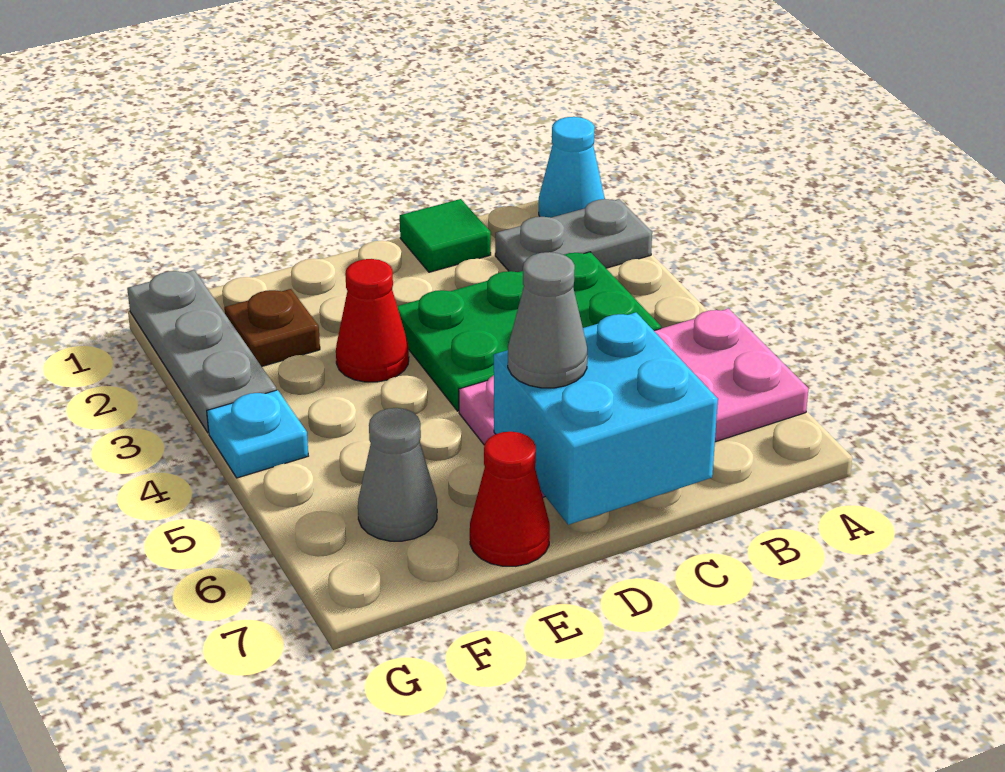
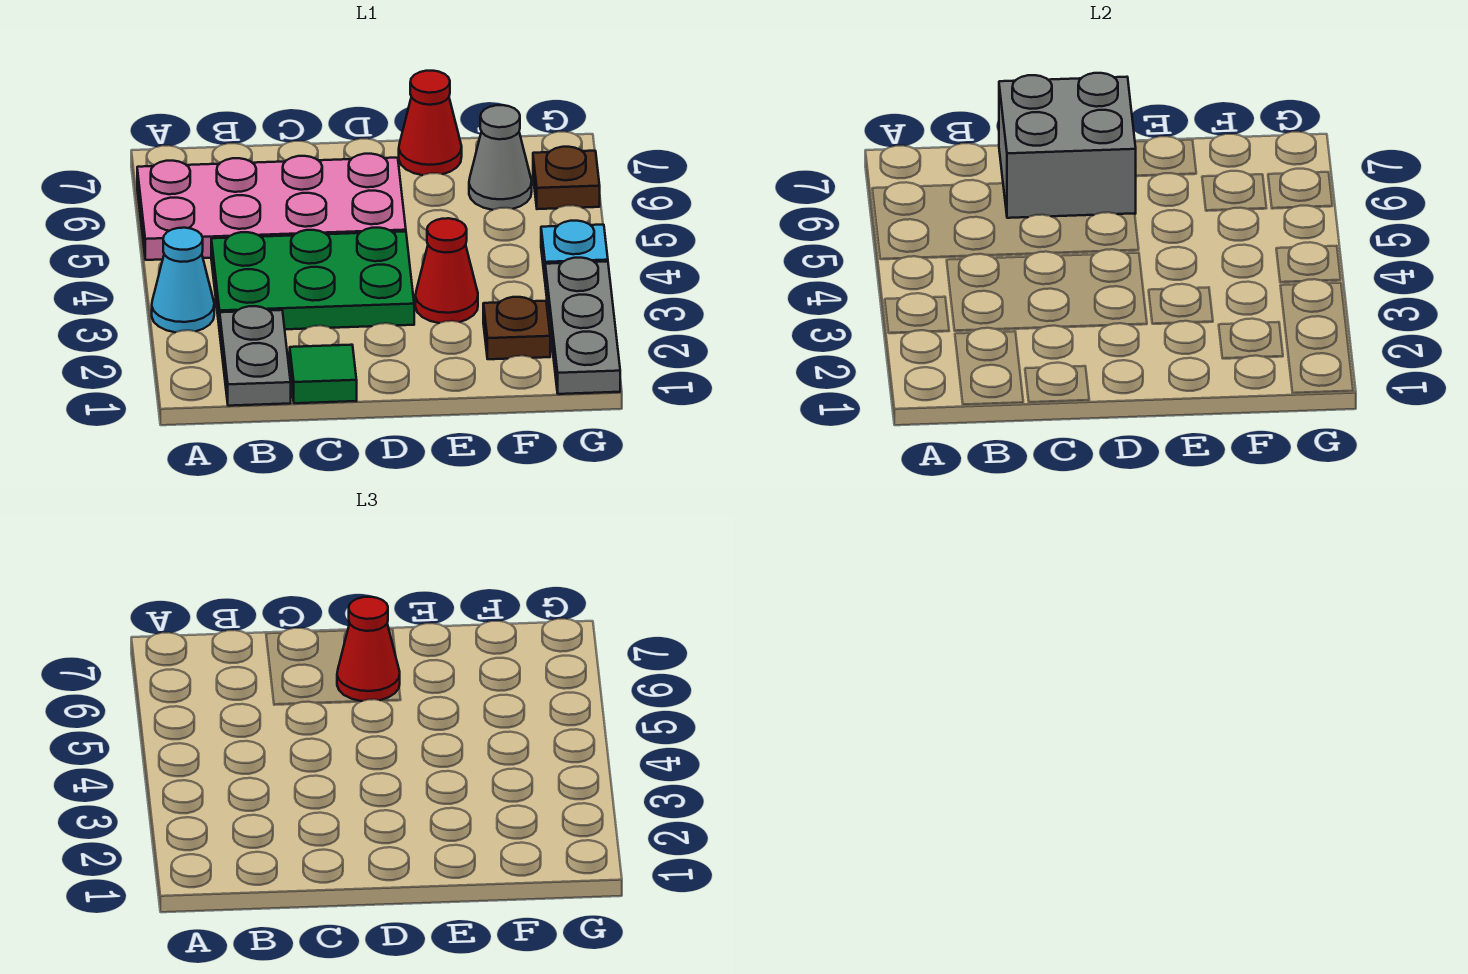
cyan 1x1 cone [539,117,605,218] -> cyan 1x1 cone moved to [152,228,214,332]
grey 1x2 plate [495,199,652,272] -> grey 1x2 plate turned to [220,306,291,406]
cyan 2x2 brick [494,313,718,525] -> grey 2x2 brick [999,73,1136,218]
grey 1x1 cone [508,252,587,388] -> red 1x1 cone [337,597,400,701]
none -> brown 1x1 plate [533,147,600,209]

